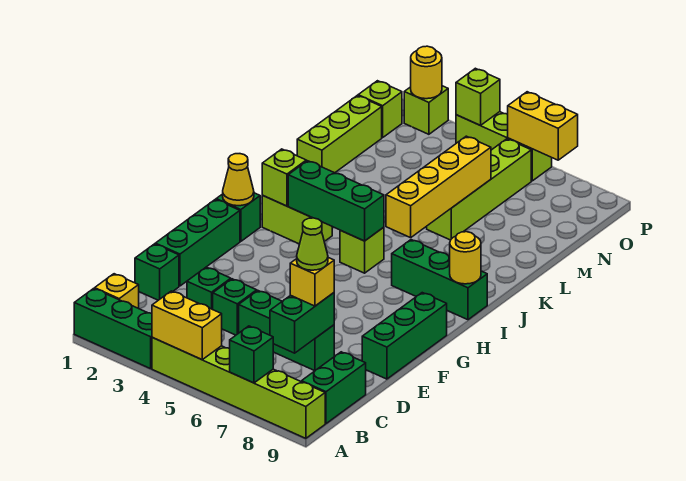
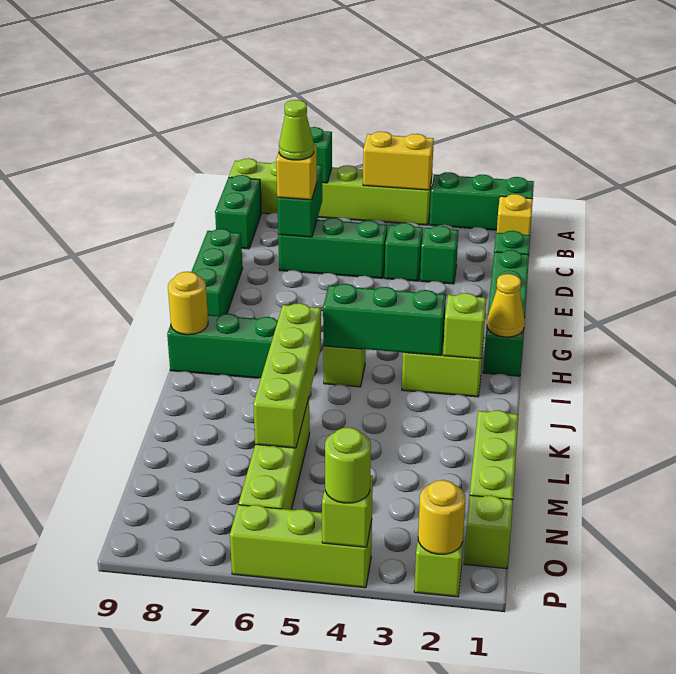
yellow 1x4 brick [386,136,491,238] -> lime 1x4 brick [253,303,321,448]
none -> lime 1x1 round brick [325,427,371,503]
yellow 1x2 brick [508,92,578,160] -> none

